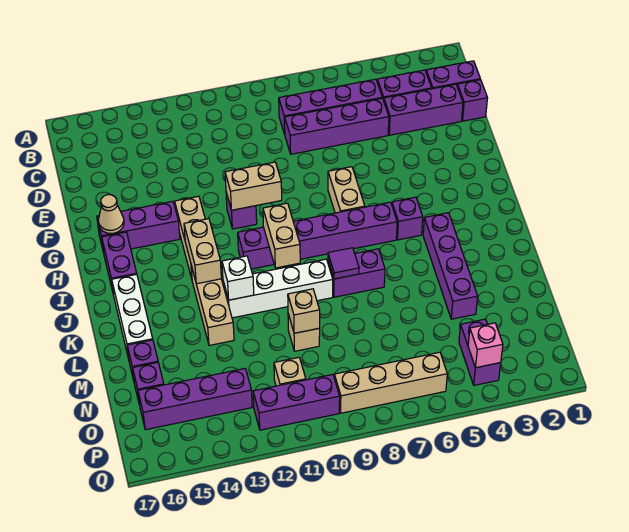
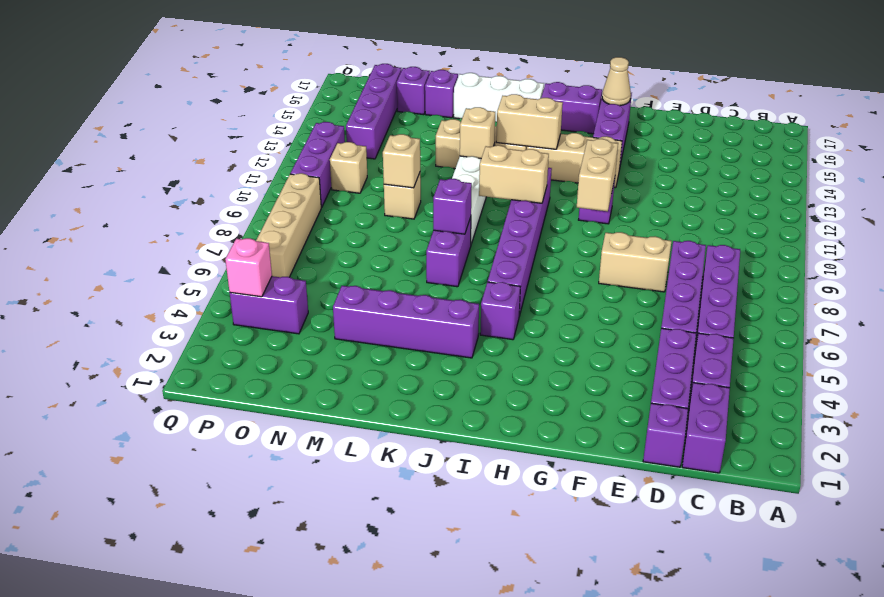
tan 1x2 brick [328,167,365,213] -> tan 1x2 brick moved to [599,232,671,292]
purple 1x1 tile [328,248,359,279] -> purple 1x1 brick [433,179,472,234]
white 1x1 brick [222,256,254,300] -> tan 1x1 brick [460,107,495,158]

